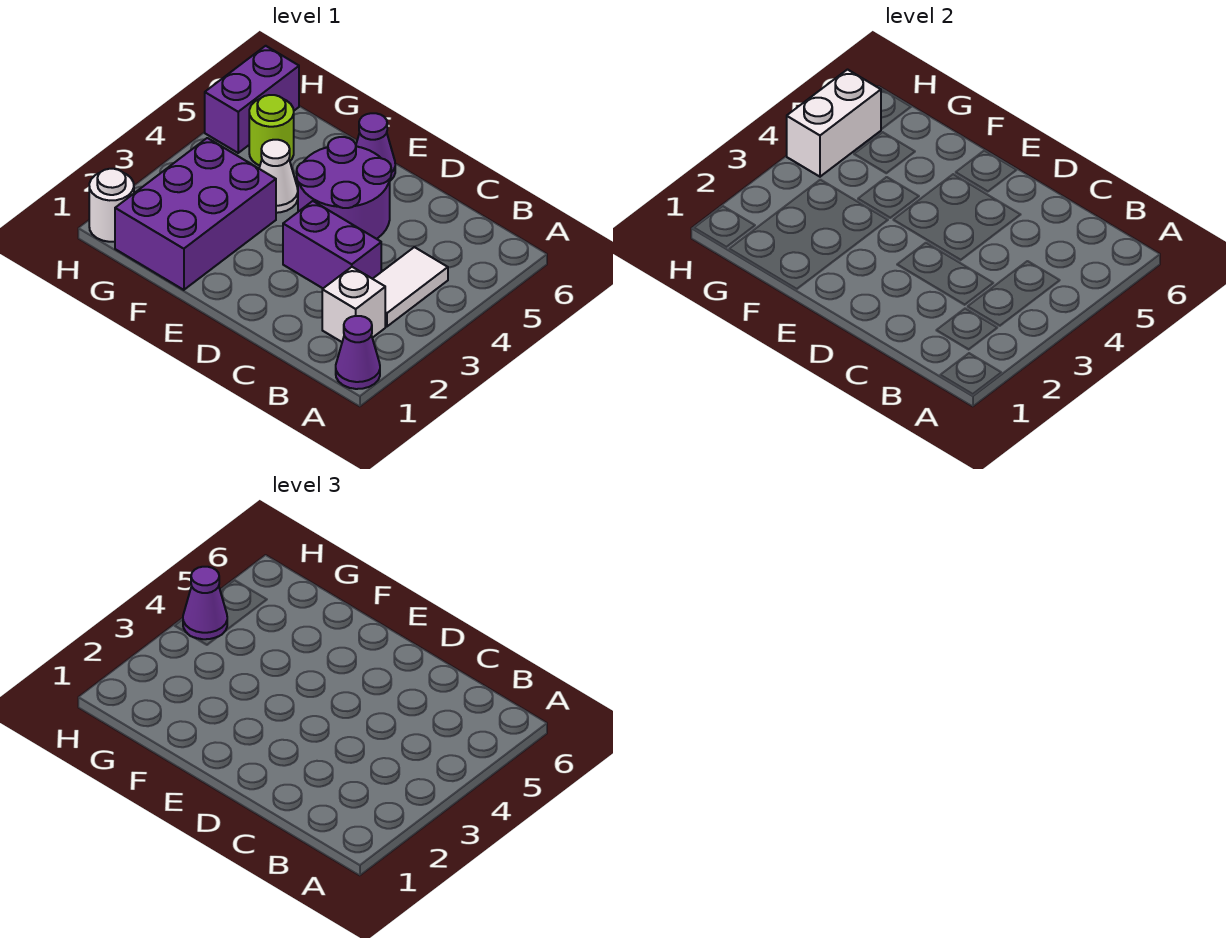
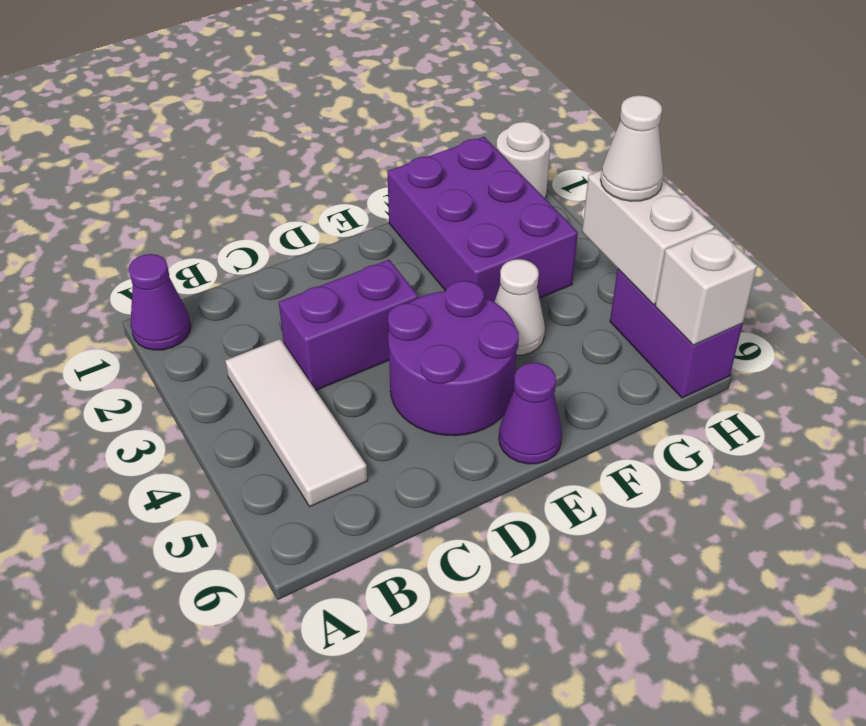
white 1x1 brick [322,267,385,342] -> white 1x1 brick moved to [655,228,757,345]
white 1x2 tile [373,247,448,326] -> white 1x3 tile [225,339,367,506]
lime 1x1 round brick [249,95,294,165] -> none
purple 1x1 cone [183,567,227,639] -> white 1x1 cone [601,95,663,201]

